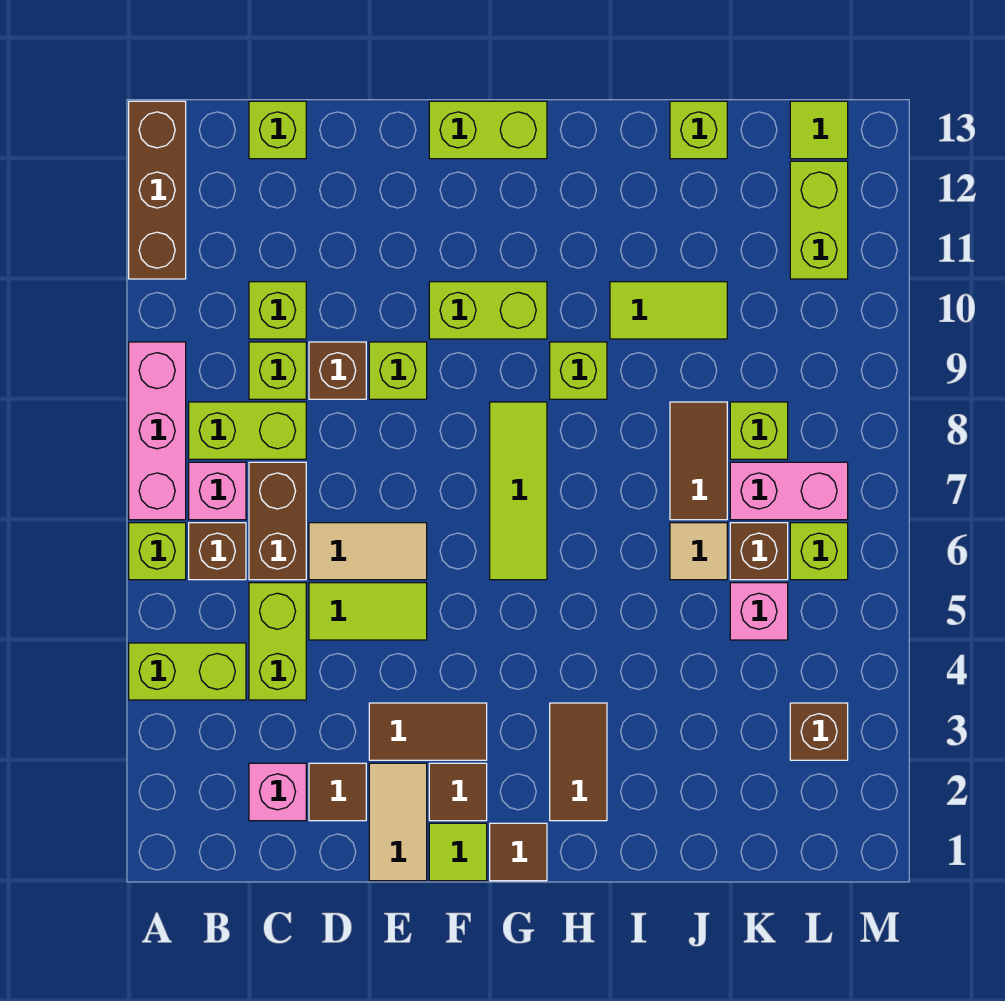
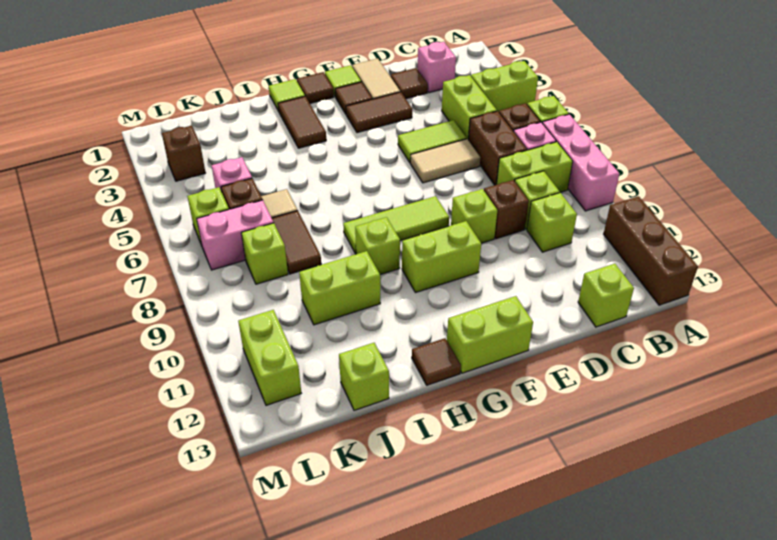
lime 1x3 tile [490,402,547,580] -> lime 1x3 tile turned to [343,196,449,254]
none -> brown 1x1 tile [412,338,461,385]
lime 1x2 tile [610,282,727,339] -> lime 1x2 brick [299,251,380,325]
lime 1x1 tile [790,101,848,159] -> lime 1x1 tile moved to [269,79,305,111]

